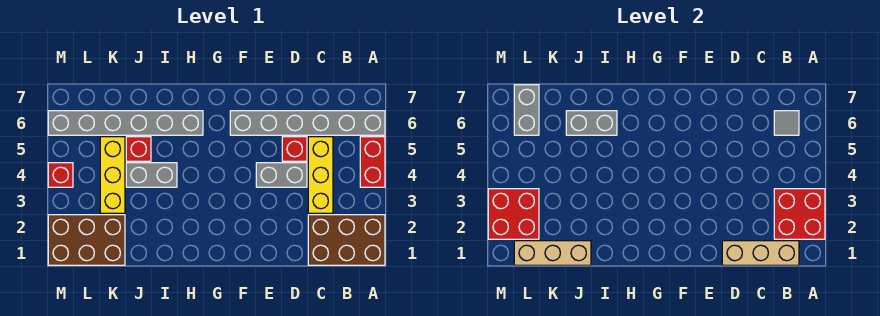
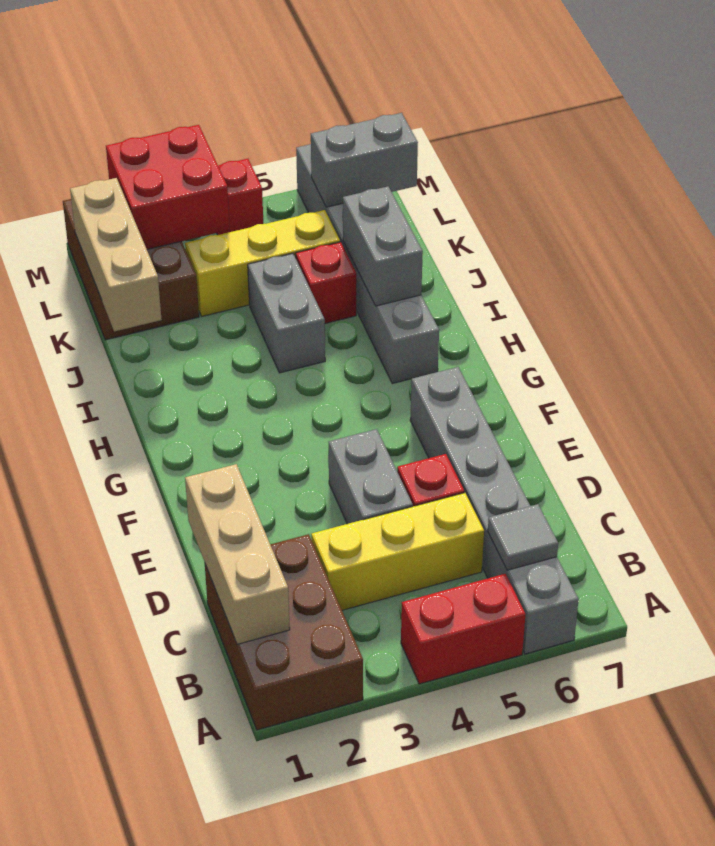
red 2x2 brick [774,189,825,239] -> none

